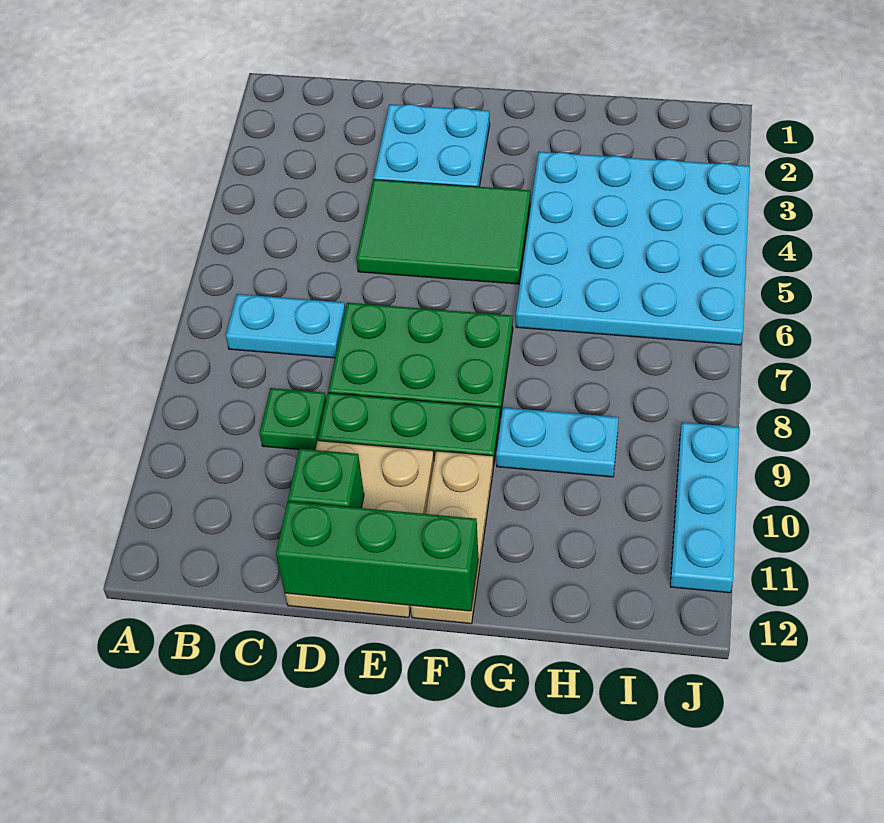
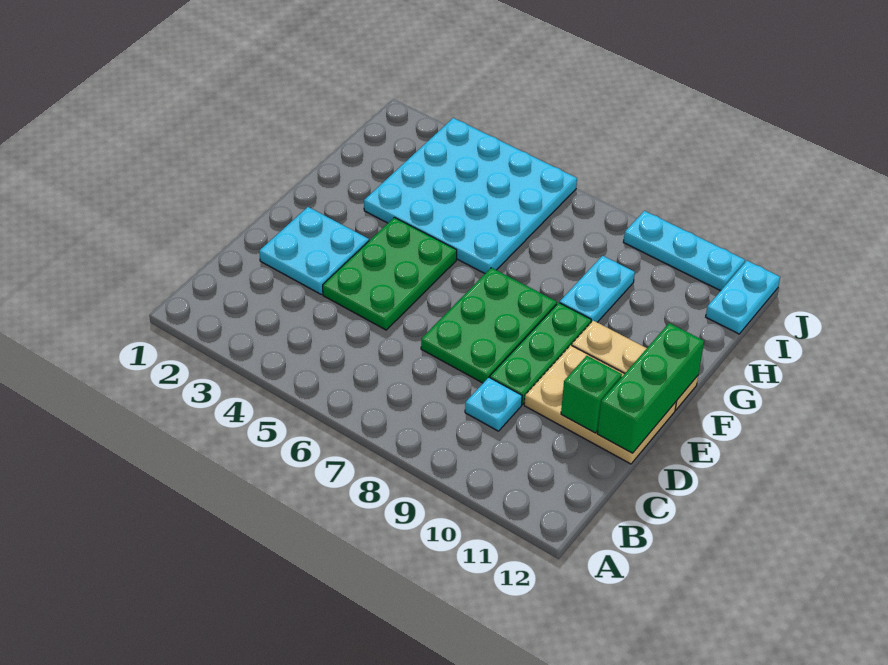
cyan 1x2 plate [226,294,345,358] -> cyan 1x2 plate moved to [706,261,780,334]
green 1x1 plate [260,388,326,450] -> cyan 1x1 plate [465,377,522,431]
green 2x3 tile [356,179,530,284] -> green 2x3 plate [323,217,457,330]

